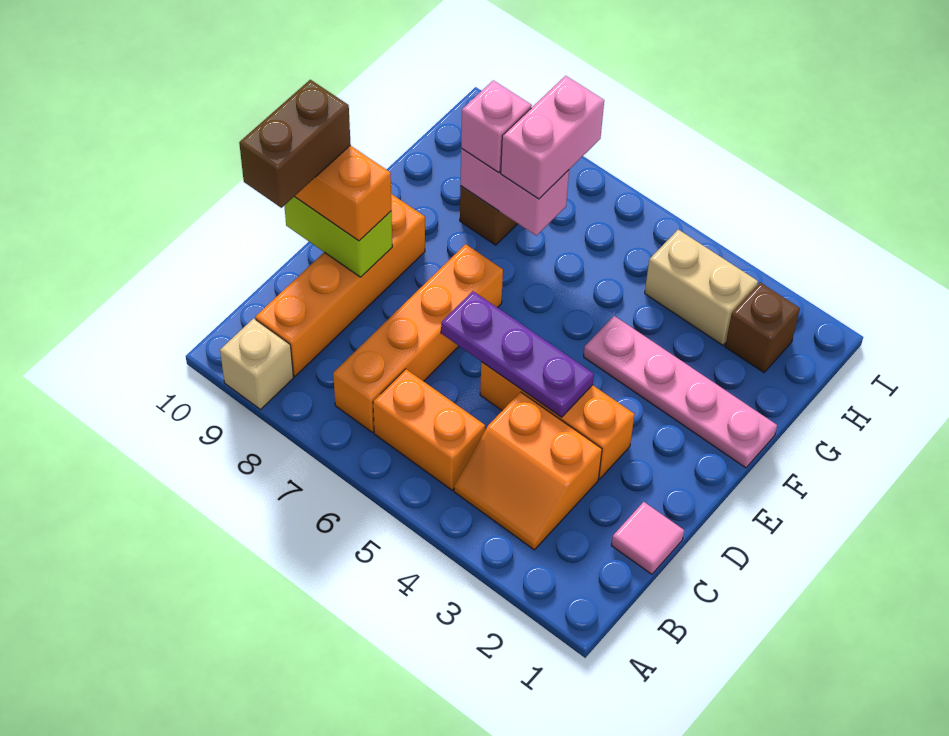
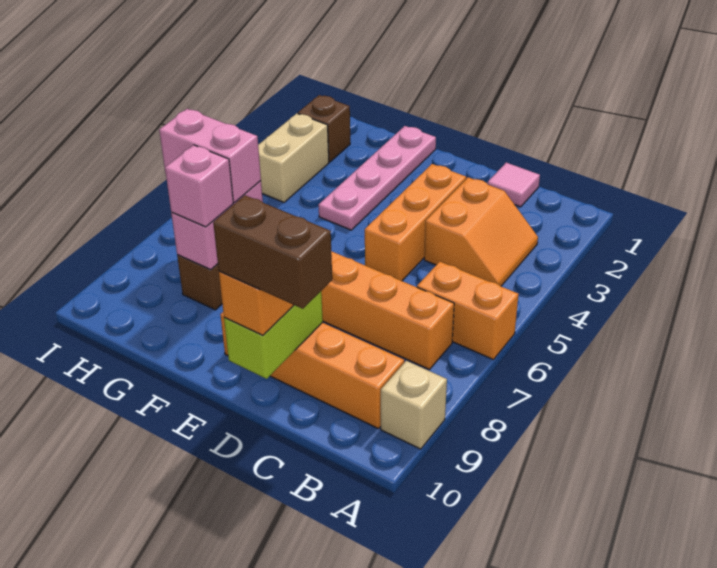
orange 1x2 brick [373,369,485,490] -> orange 1x2 brick turned to [417,262,519,360]
purple 1x3 plate [441,291,594,417] -> none

